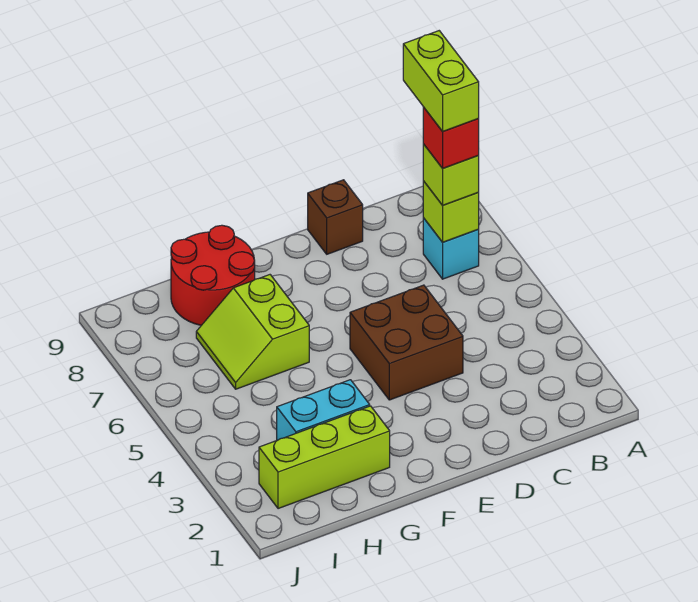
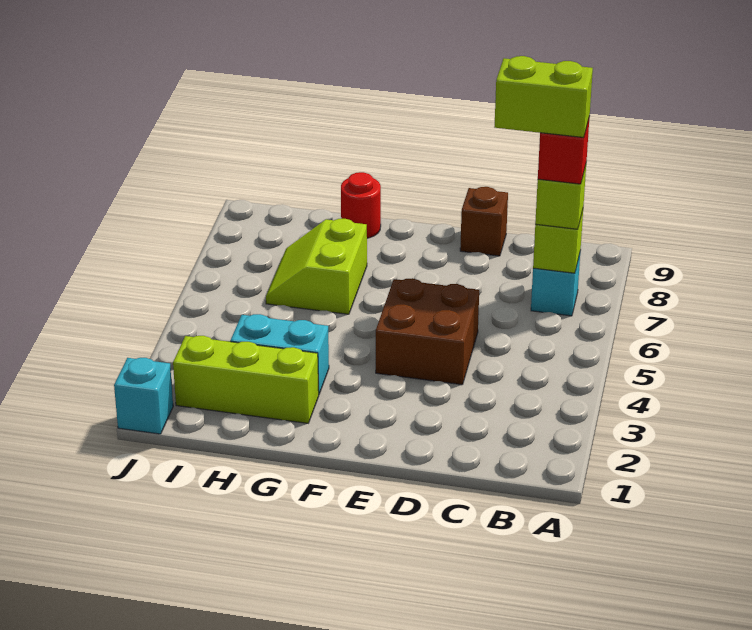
lime 1x2 brick [403,31,479,132] -> lime 1x2 brick turned to [494,56,593,138]
red 2x2 round brick [171,225,255,325] -> red 1x1 round brick [341,172,381,238]
none -> cyan 1x1 brick [114,358,173,434]

